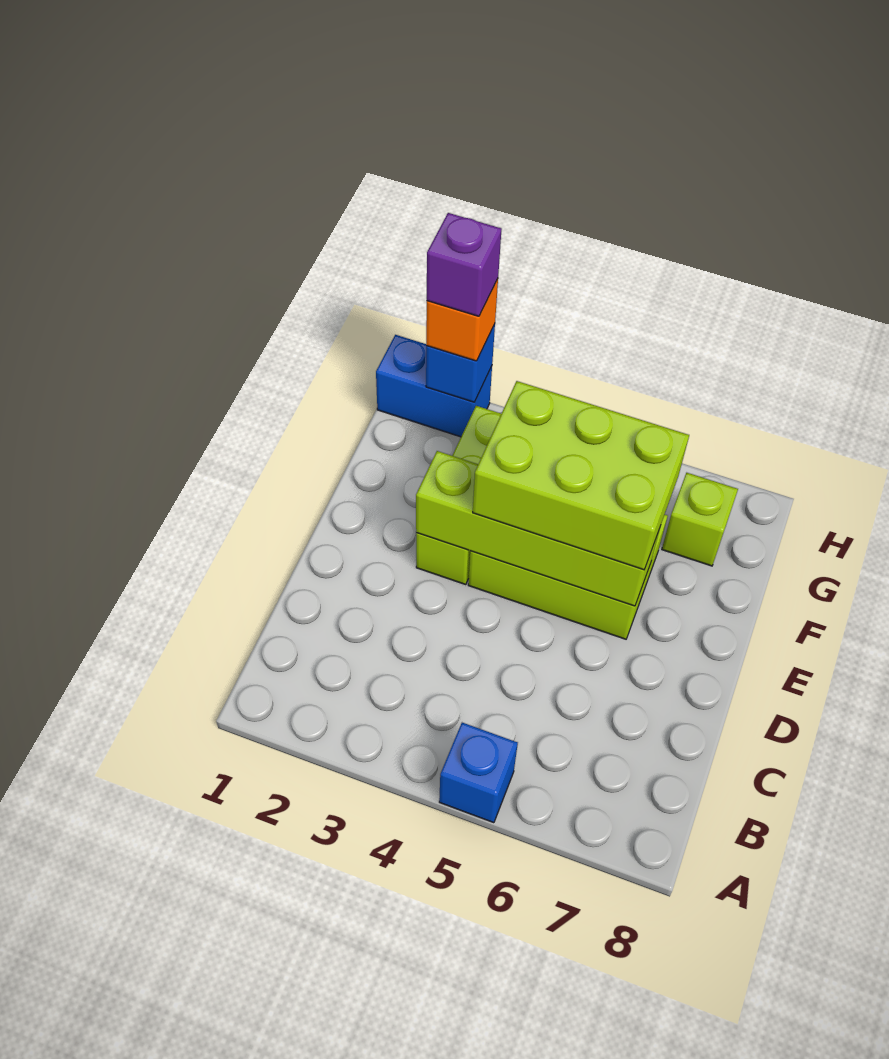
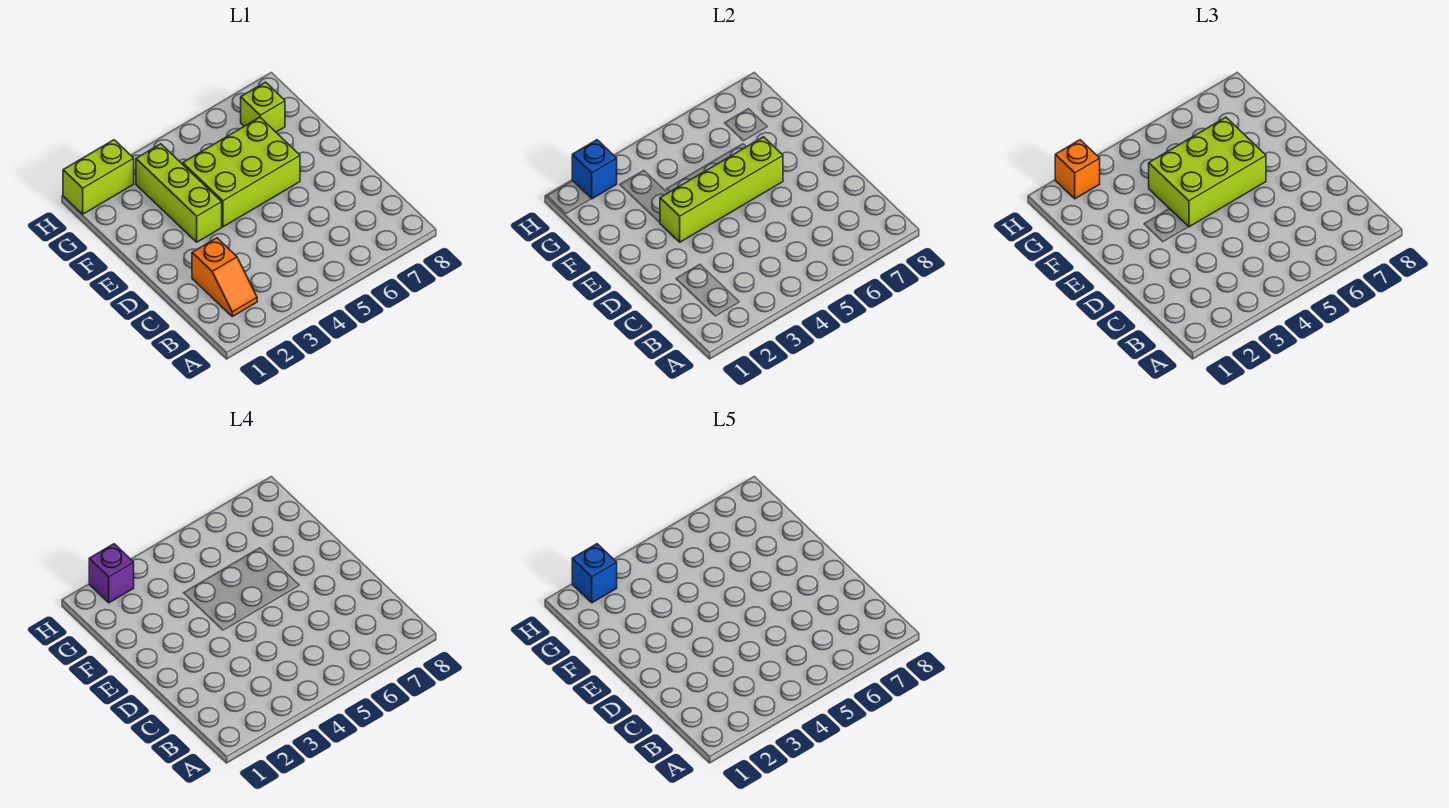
blue 1x1 brick [439,723,518,823] -> blue 1x1 brick moved to [572,544,617,603]
none -> orange 1x2 slope [192,238,257,316]
blue 1x2 brick [376,335,492,437] -> lime 1x2 brick [63,140,134,214]

